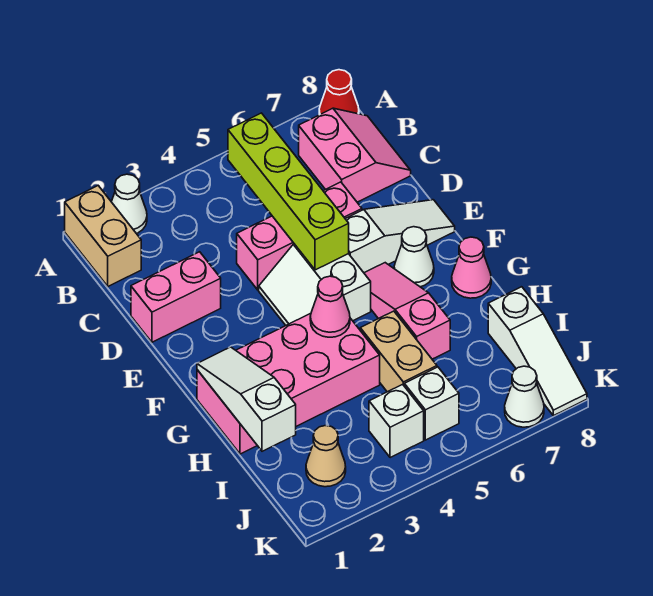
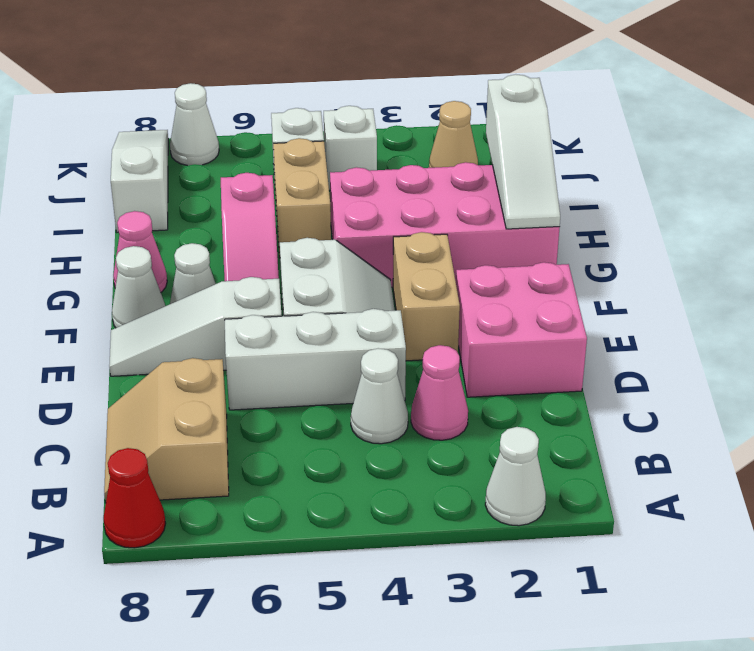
tan 1x2 brick [65,186,141,286] -> tan 1x2 brick moved to [393,232,460,361]
lime 1x4 brick [228,113,349,270] -> none
pink 2x2 slope [299,108,411,202] -> tan 2x2 slope [104,358,229,503]
none -> white 1x1 cone [351,348,408,444]
pink 1x2 brick [131,252,221,342] -> pink 2x2 brick [456,262,587,397]
pink 1x3 brick [237,182,362,290] -> white 1x3 brick [225,309,406,410]
none -> white 1x1 cone [112,246,165,328]
pink 1x1 cone [310,276,350,337] -> pink 1x1 cone moved to [411,345,468,440]

